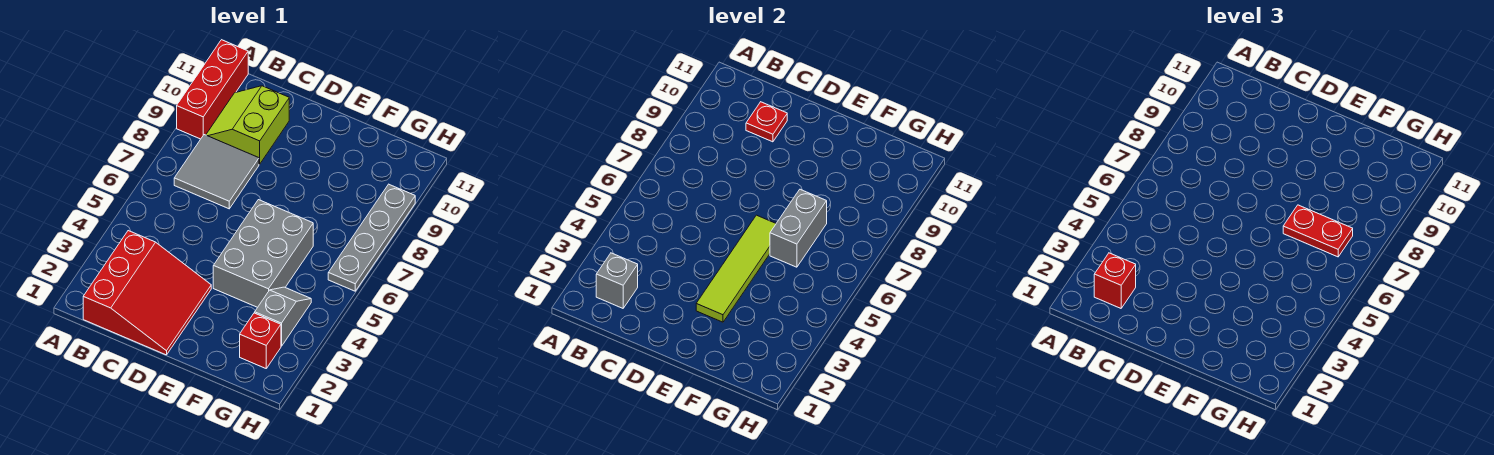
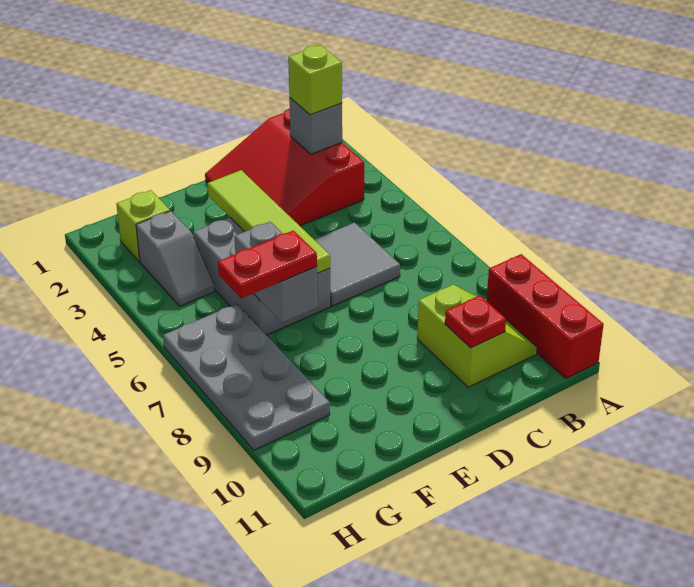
red 1x1 brick [1094,253,1136,308] -> lime 1x1 brick [288,45,342,115]
grey 2x2 tile [174,135,259,209] -> grey 2x2 tile moved to [314,223,400,306]
red 1x1 brick [240,313,281,368] -> lime 1x1 brick [117,190,170,262]
grey 1x4 plate [328,184,415,291] -> grey 2x4 plate [163,304,330,450]

